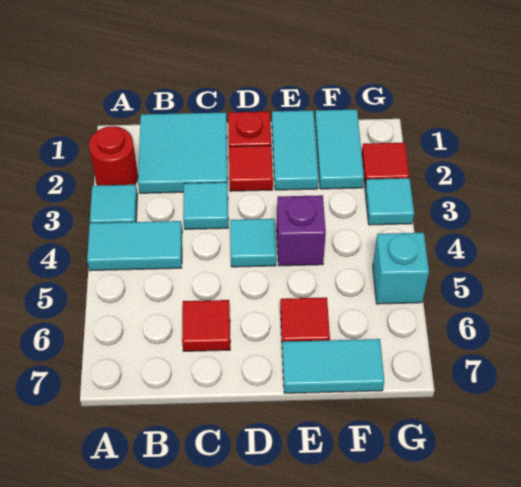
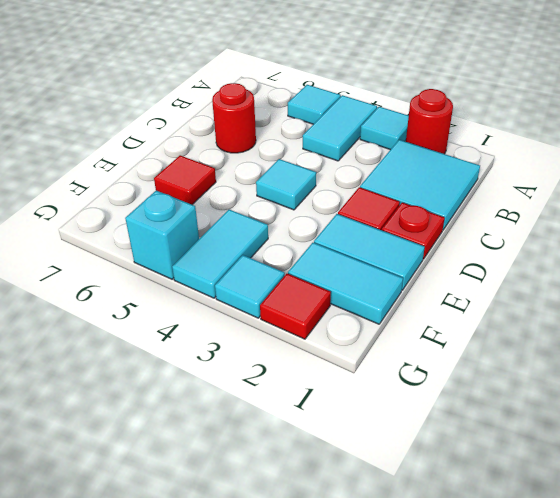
cyan 1x1 tile [183,182,228,229] -> cyan 1x1 tile moved to [288,85,341,124]
red 1x1 tile [182,300,230,351] -> red 1x1 round brick [212,83,256,153]
purple 1x1 brick [277,195,326,266] -> none
cyan 1x2 tile [282,339,384,393] -> cyan 1x2 tile moved to [172,209,268,298]

